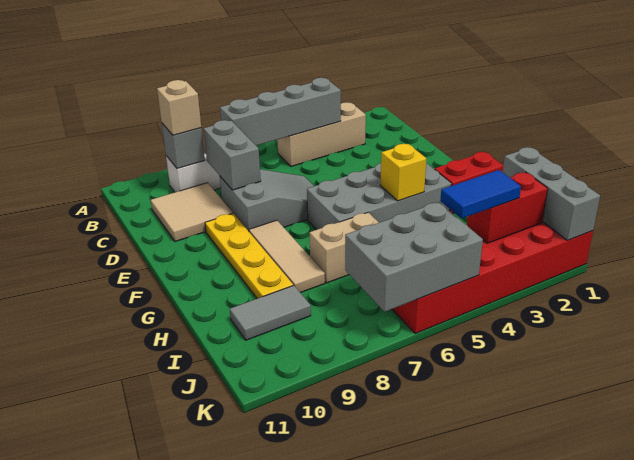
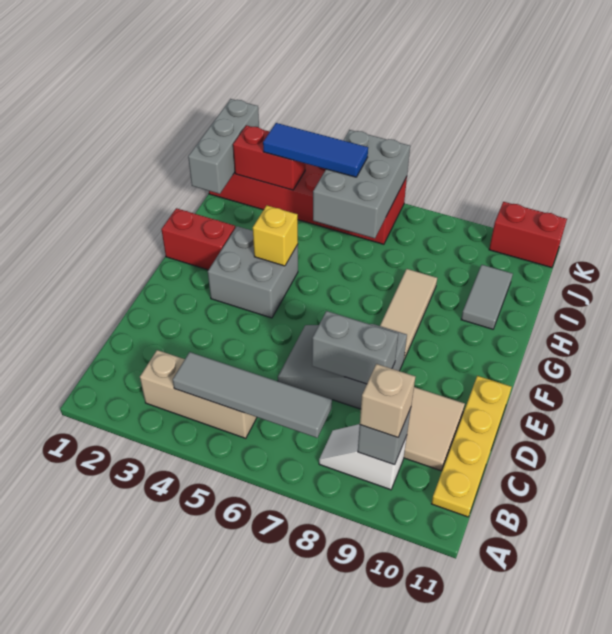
grey 1x4 brick [220,78,341,146] -> grey 1x4 tile [173,352,332,438]
grey 1x2 brick [204,120,261,190] -> grey 1x2 brick turned to [312,311,398,384]
yellow 1x4 plate [205,213,293,299] -> yellow 1x4 plate moved to [431,376,511,517]
grey 2x4 brick [307,163,451,230] -> grey 2x2 brick [208,226,298,318]
tan 1x2 brick [310,213,379,283] -> none
grey 1x2 tile [230,285,311,340] -> grey 1x2 tile turned to [461,265,513,329]
blue 1x2 tile [440,170,521,219] -> blue 1x3 tile [263,123,368,177]
grey 2x3 brick [345,202,483,312] -> grey 2x3 brick turned to [313,130,410,238]
none -> red 1x2 brick [489,202,567,268]

